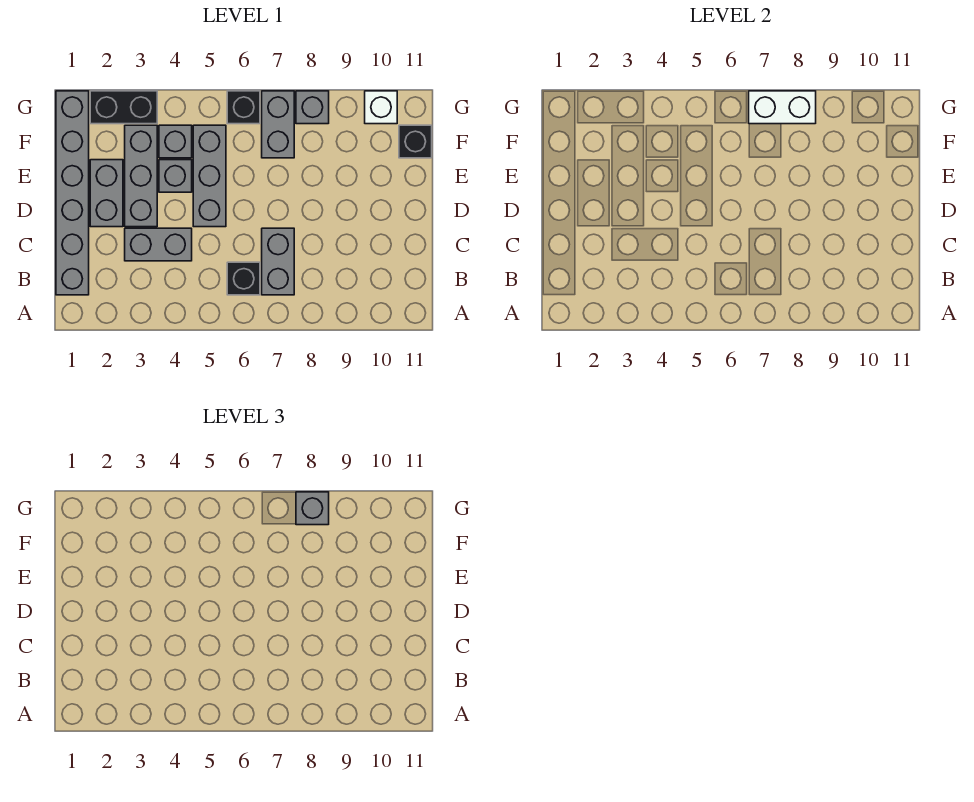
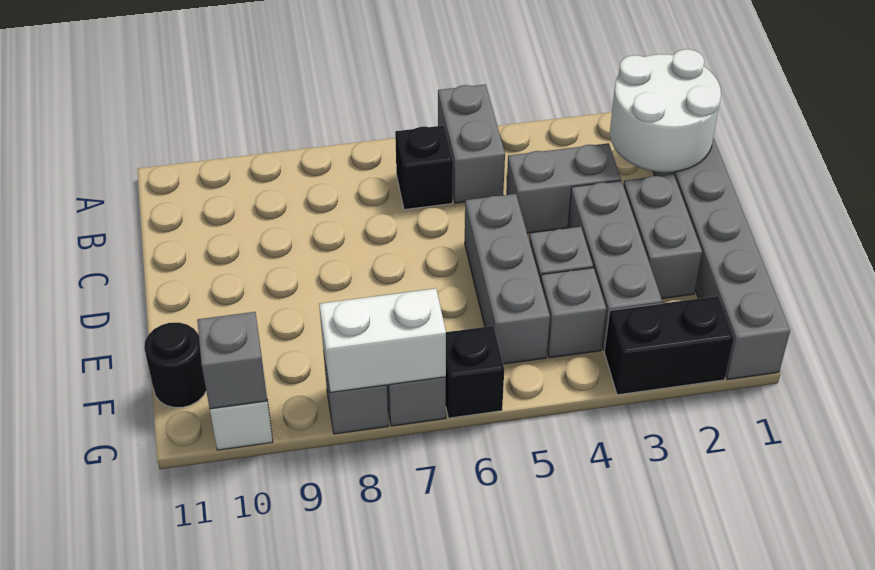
none -> white 2x2 round brick [610,49,721,172]
grey 1x2 brick [262,228,294,295] -> grey 1x2 brick moved to [438,84,505,203]
black 1x1 brick [399,125,432,158] -> black 1x1 round brick [144,323,206,407]
grey 1x1 brick [296,492,329,525] -> grey 1x1 brick moved to [197,312,267,409]

